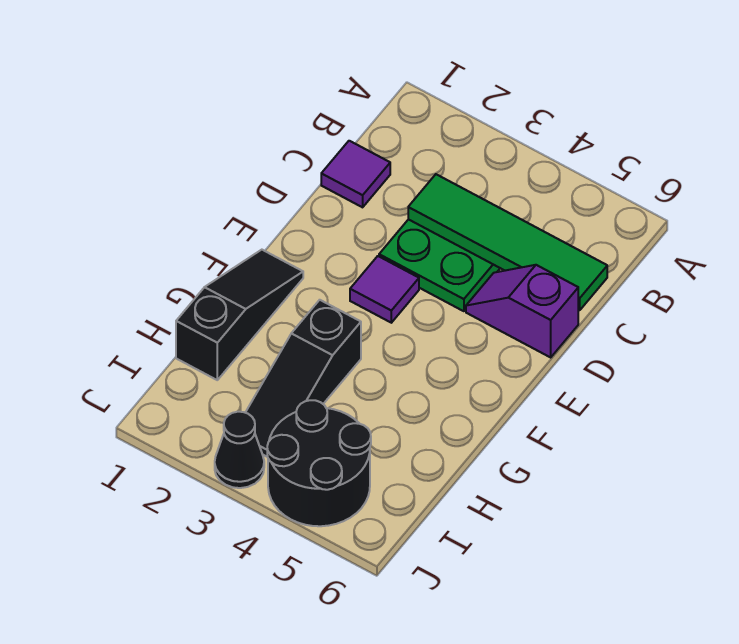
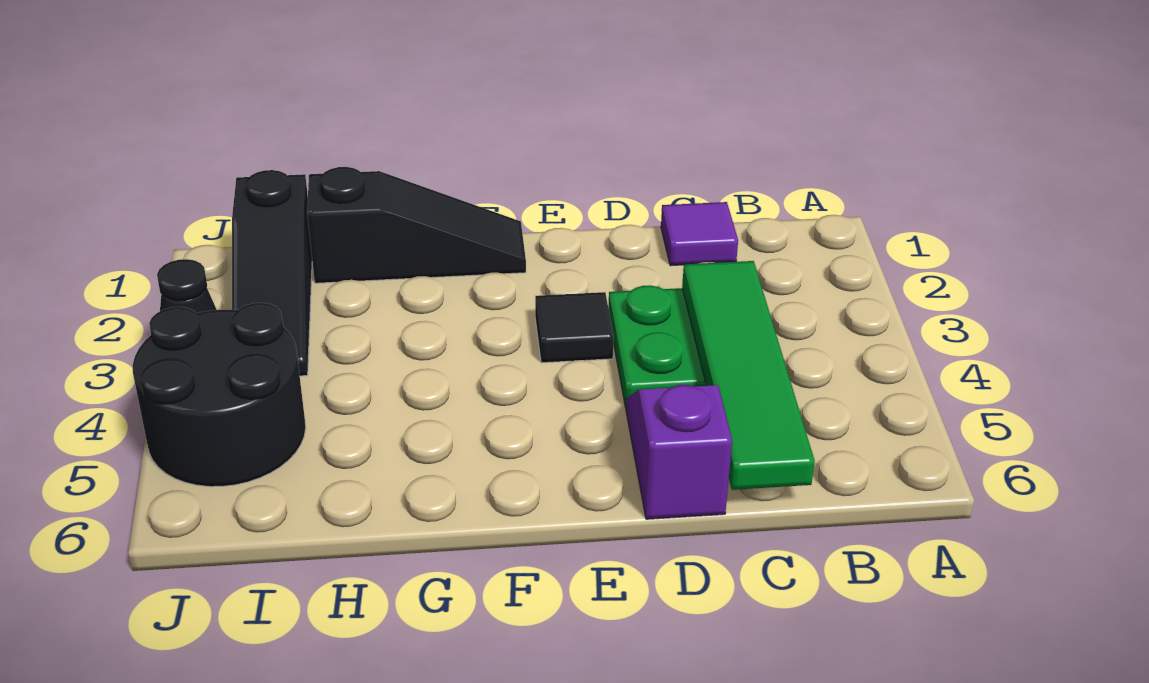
purple 1x1 tile [350,256,419,323] -> black 1x1 tile [535,292,614,363]
black 1x3 slope [245,300,361,457] -> black 1x3 slope turned to [232,170,312,376]

